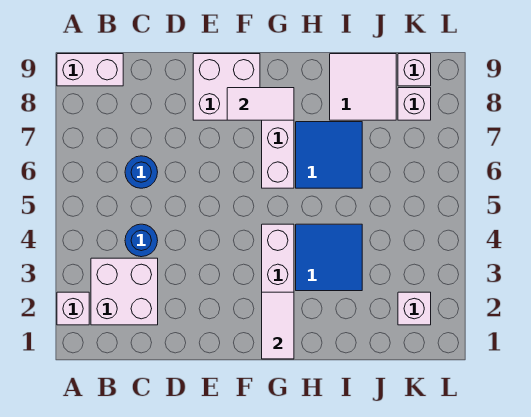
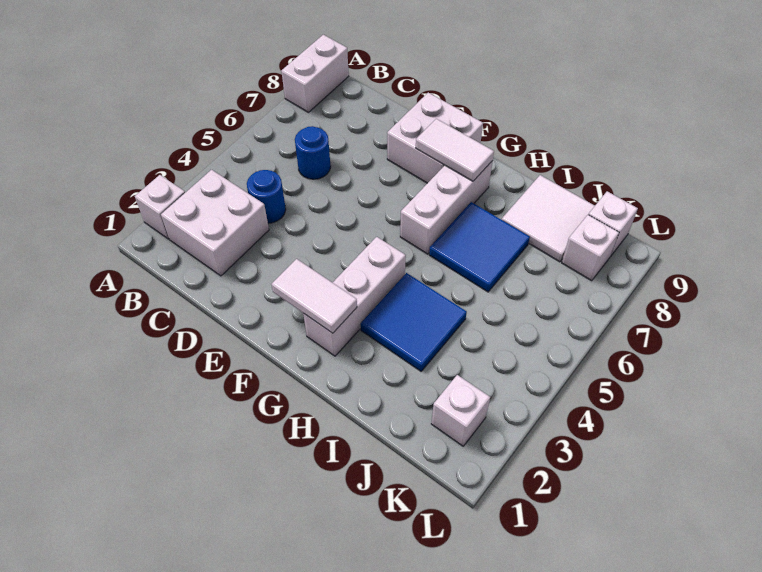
white 1x2 brick [57,54,123,86] -> white 1x2 brick turned to [281,35,349,112]
white 1x2 tile [262,292,294,359] -> white 1x2 tile turned to [271,259,357,333]

